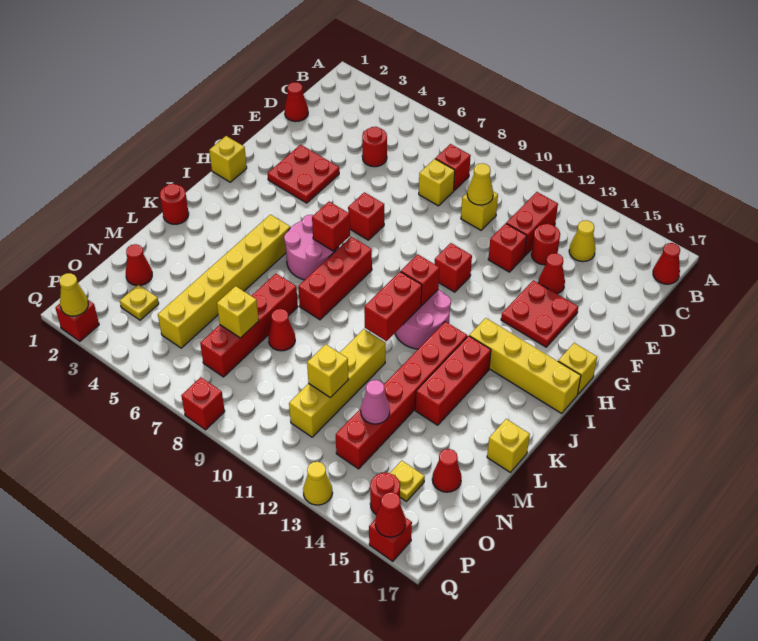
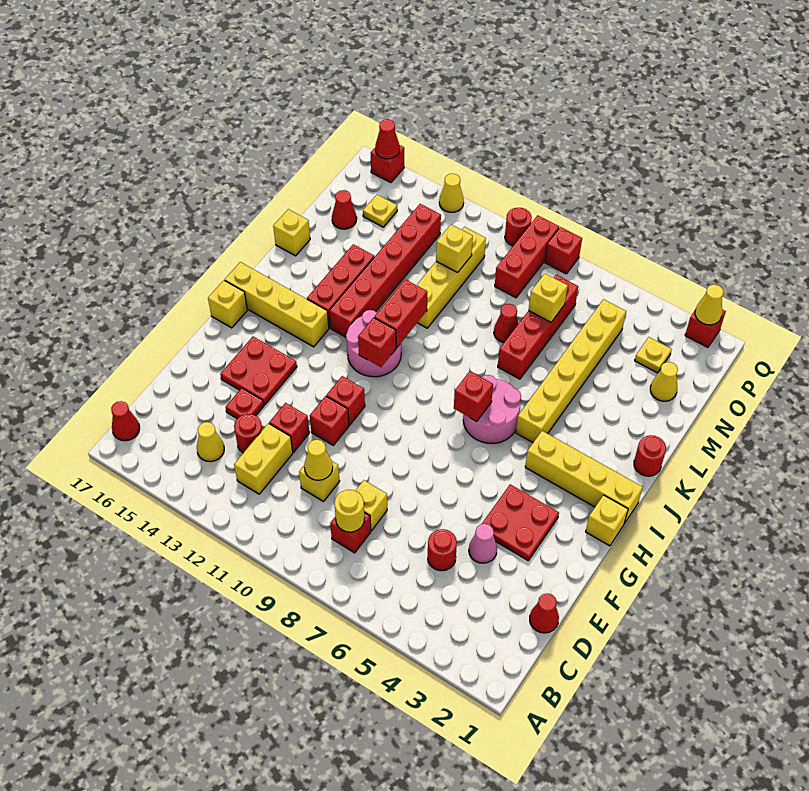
none -> yellow 1x1 round brick [334,490,365,532]
red 1x2 brick [506,192,558,256] -> yellow 1x2 brick [234,423,293,494]
red 1x1 cone [538,253,565,294] -> red 1x1 plate [226,388,264,419]
red 1x1 brick [348,192,384,240] -> red 1x1 brick moved to [310,396,349,445]
none -> yellow 1x4 brick [525,431,643,524]
red 1x3 brick [298,237,372,320] -> red 1x3 brick moved to [495,215,559,298]
red 1x1 cone [126,244,152,286] -> yellow 1x1 cone [650,362,678,401]
pink 1x1 cone [361,380,390,424] -> pink 1x1 cone moved to [469,524,497,563]
red 1x1 round brick [370,473,400,515] -> red 1x1 round brick moved to [505,208,532,246]

